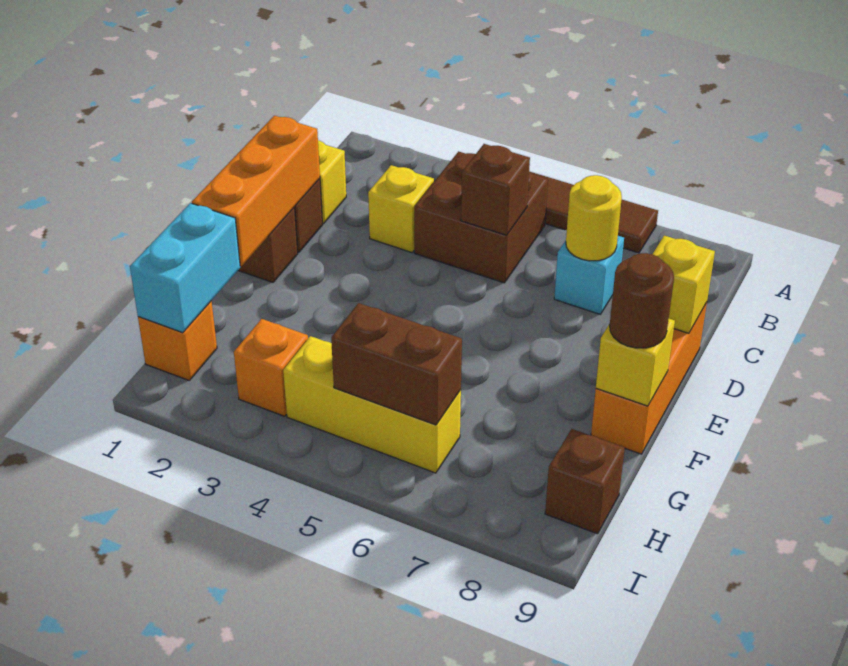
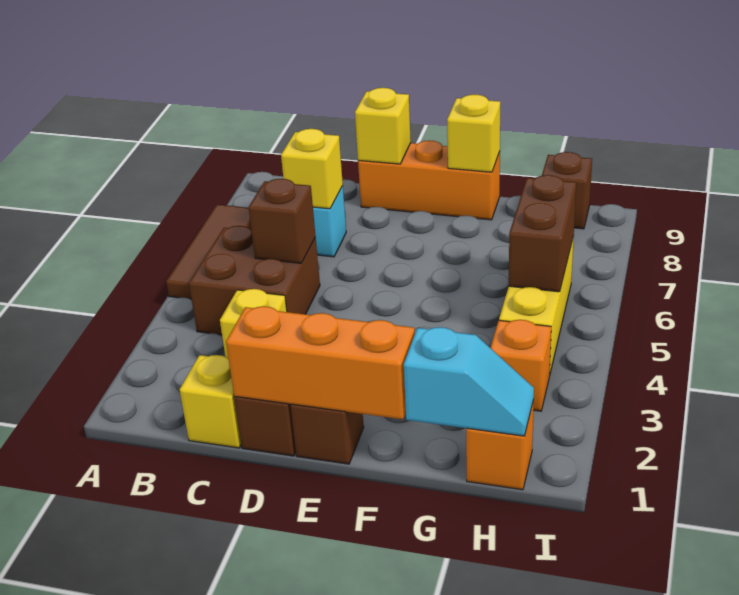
yellow 1x1 round brick [566,175,622,261] -> yellow 1x1 brick [281,129,343,209]
brown 1x1 round brick [610,253,674,348] -> none
cyan 1x2 brick [130,203,240,333] -> cyan 1x2 slope [404,327,534,436]

